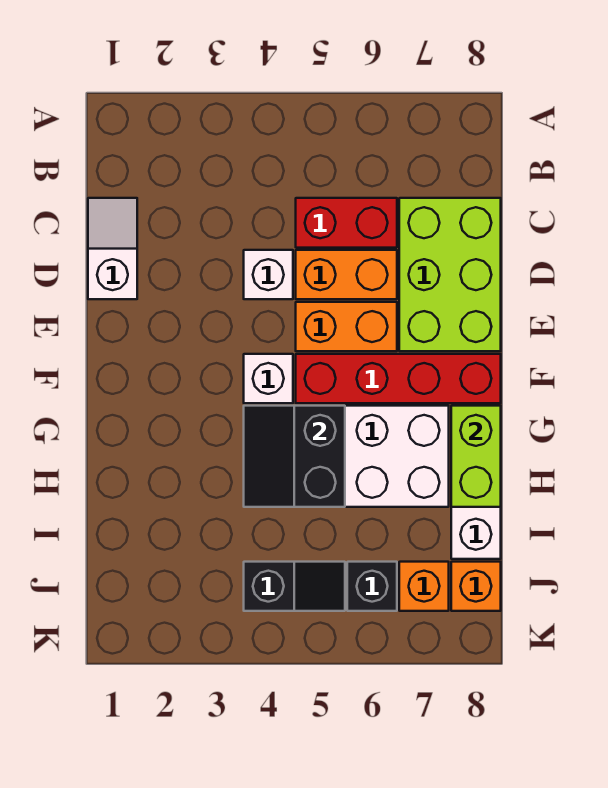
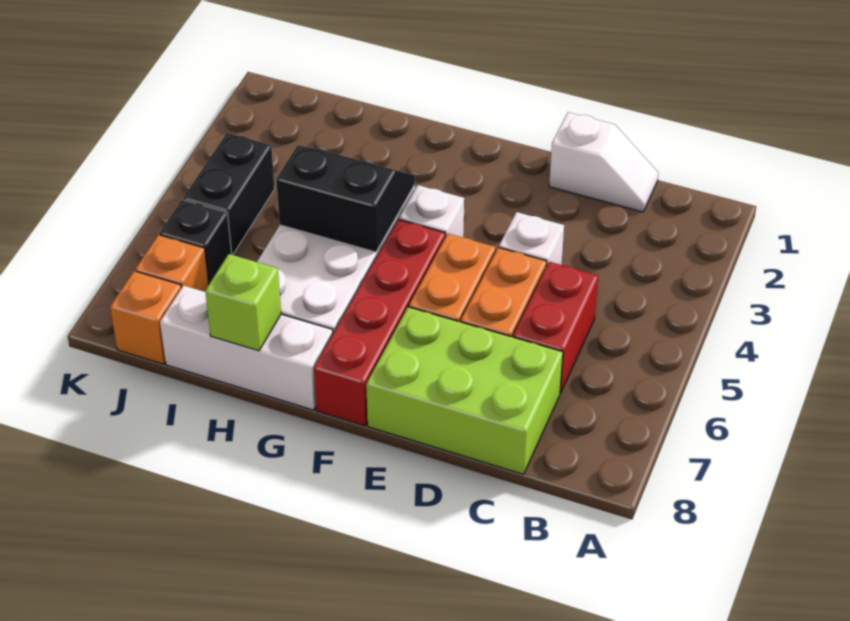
lime 1x2 brick [451,406,501,507] -> lime 1x1 brick [205,254,281,351]
black 1x2 slope [244,562,345,611] -> black 1x2 brick [183,133,275,255]

